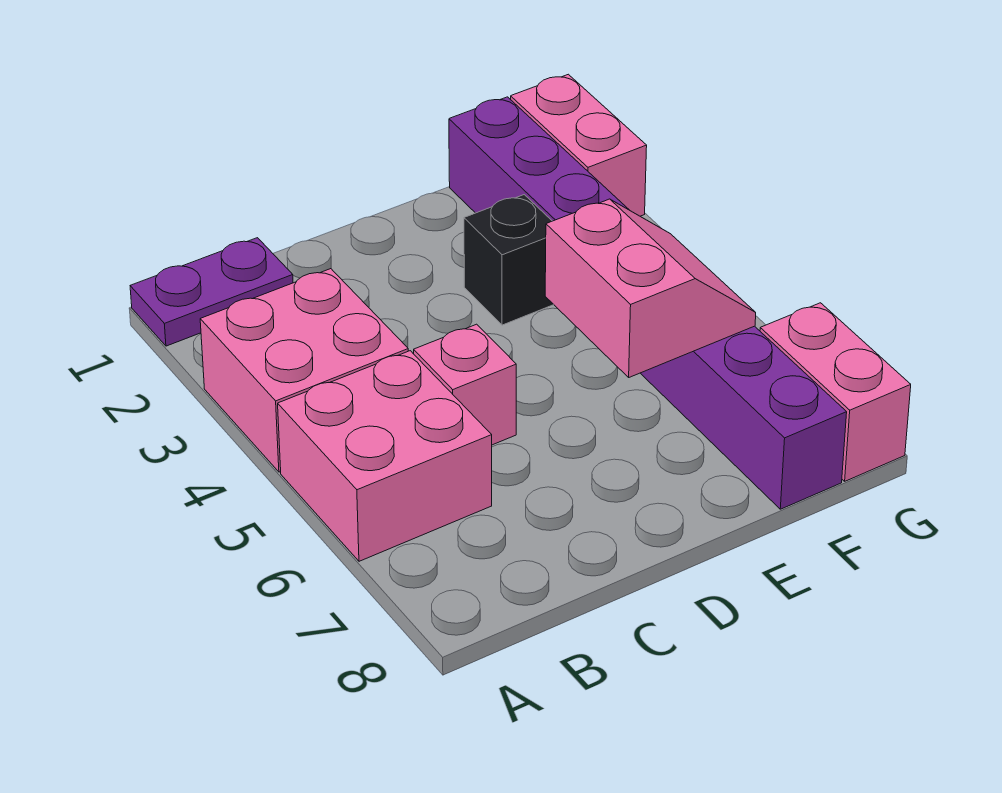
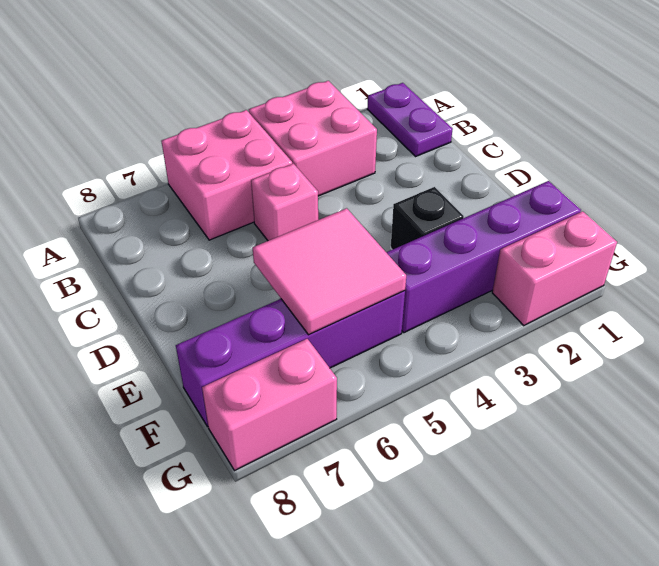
pink 2x2 slope [545,199,756,377] -> pink 2x2 tile [253,208,406,335]

